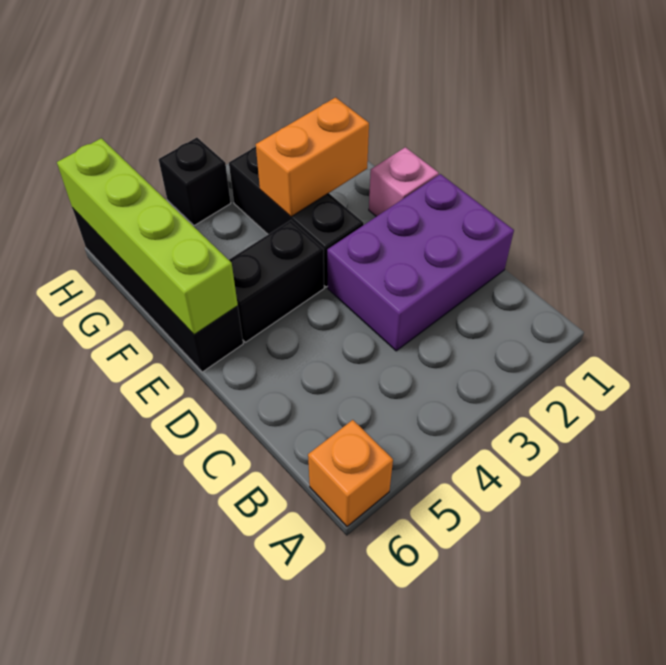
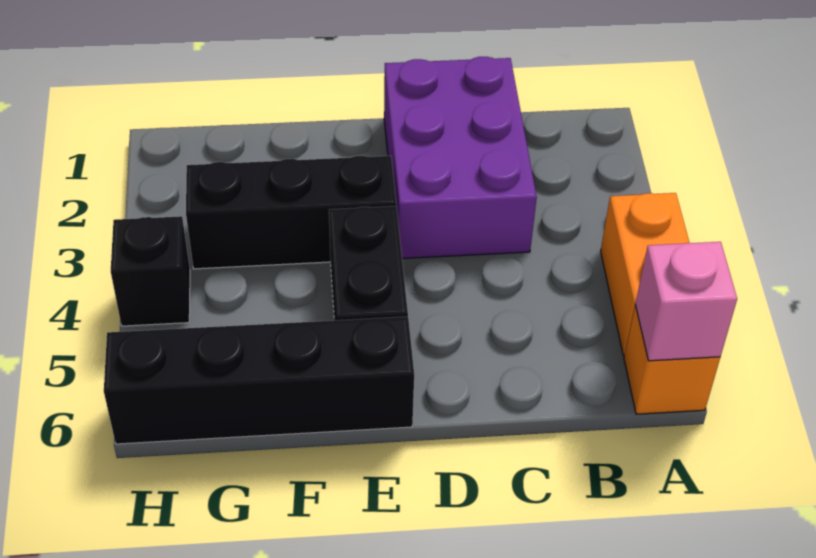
pink 1x1 brick [369,147,439,217] -> pink 1x1 brick moved to [635,242,737,361]
lime 1x4 brick [57,138,238,335] -> none
orange 1x2 brick [256,97,369,217] -> orange 1x2 brick moved to [601,193,689,356]

